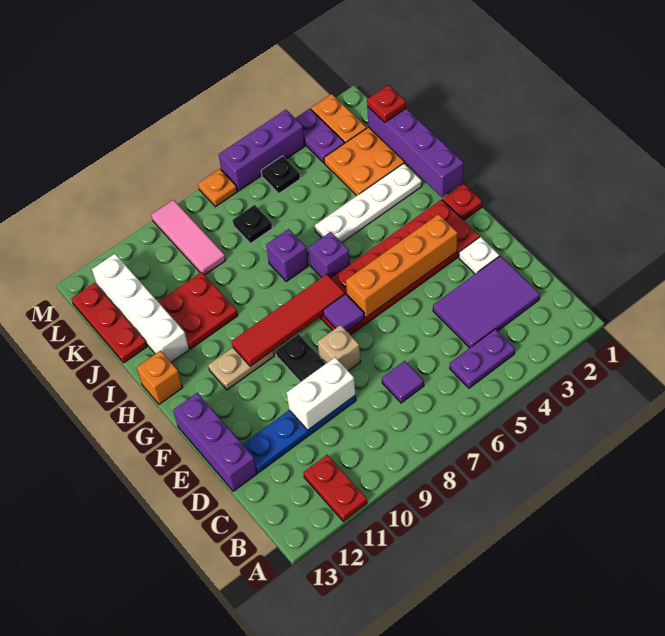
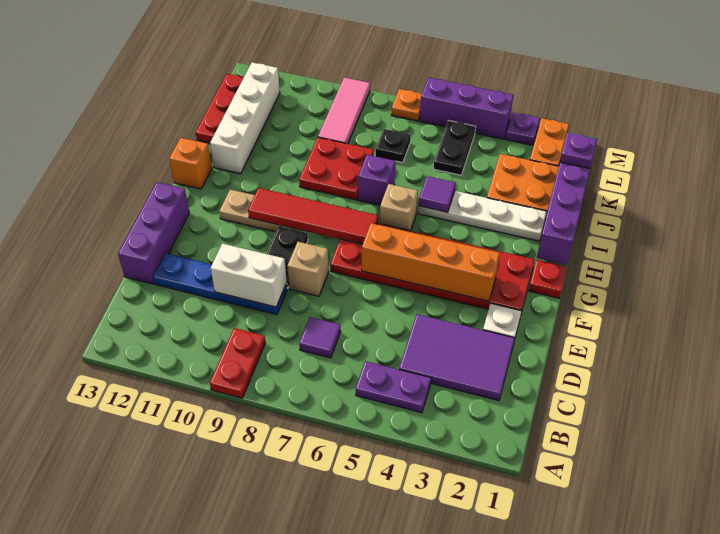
red 1x2 plate [303,455,367,521] -> red 1x2 plate moved to [210,328,265,398]
purple 1x1 tile [323,294,364,331] -> purple 1x1 tile moved to [419,176,456,212]
purple 1x1 brick [308,232,350,278] -> tan 1x1 brick [380,184,418,231]
red 2x2 plate [158,272,238,349] -> red 2x2 plate moved to [299,137,374,200]
red 1x1 plate [367,85,406,122] -> purple 1x1 plate [560,132,597,168]
purple 1x2 plate [295,109,344,163] -> purple 1x1 plate [505,112,540,145]
black 1x1 plate [261,156,300,193] -> black 1x2 plate [434,121,476,175]

